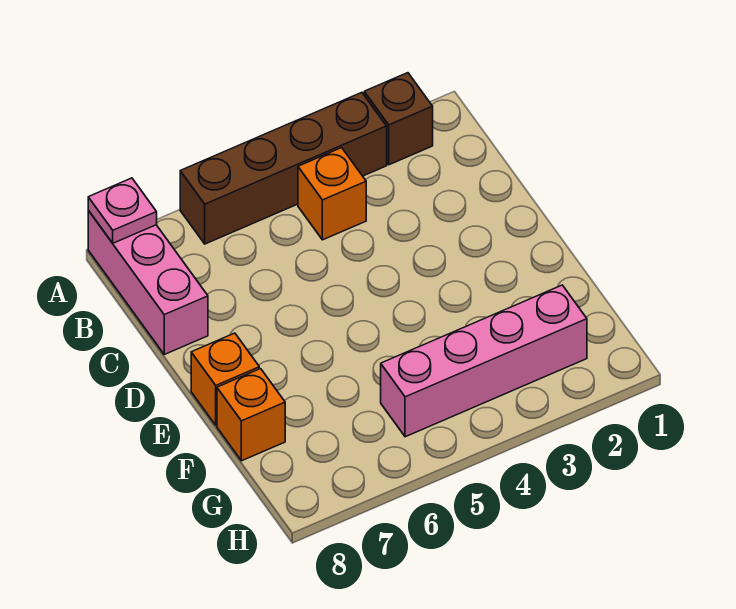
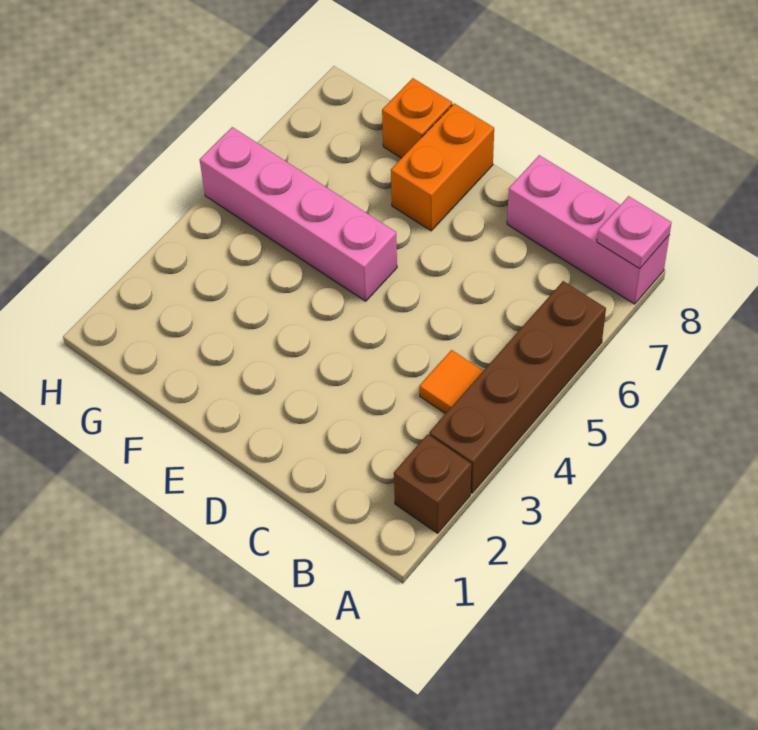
orange 1x1 brick [298,148,366,240] -> orange 1x1 tile [419,350,483,414]
orange 1x1 brick [191,333,259,425] -> orange 1x2 brick [391,103,494,231]
pink 1x4 brick [381,285,587,437] -> pink 1x4 brick turned to [200,127,397,301]

